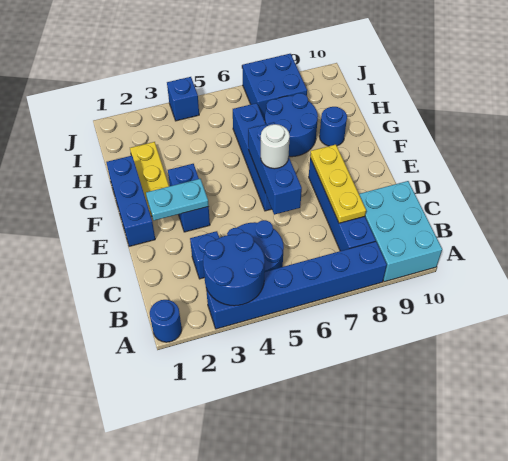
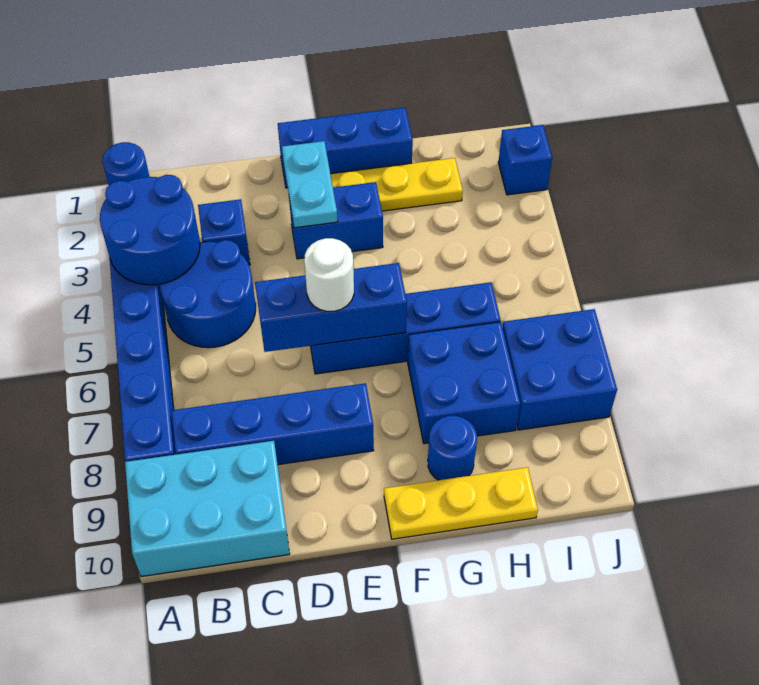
yellow 1x3 plate [310,144,366,223] -> yellow 1x3 plate moved to [384,467,538,539]
blue 2x2 round brick [265,93,318,157] -> blue 2x2 brick [408,322,521,444]
blue 1x1 brick [167,77,199,121] -> blue 1x1 brick moved to [498,125,552,195]

